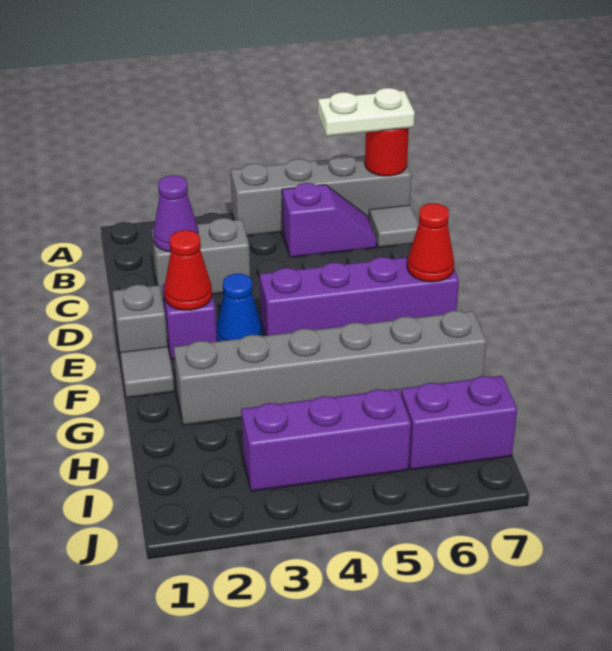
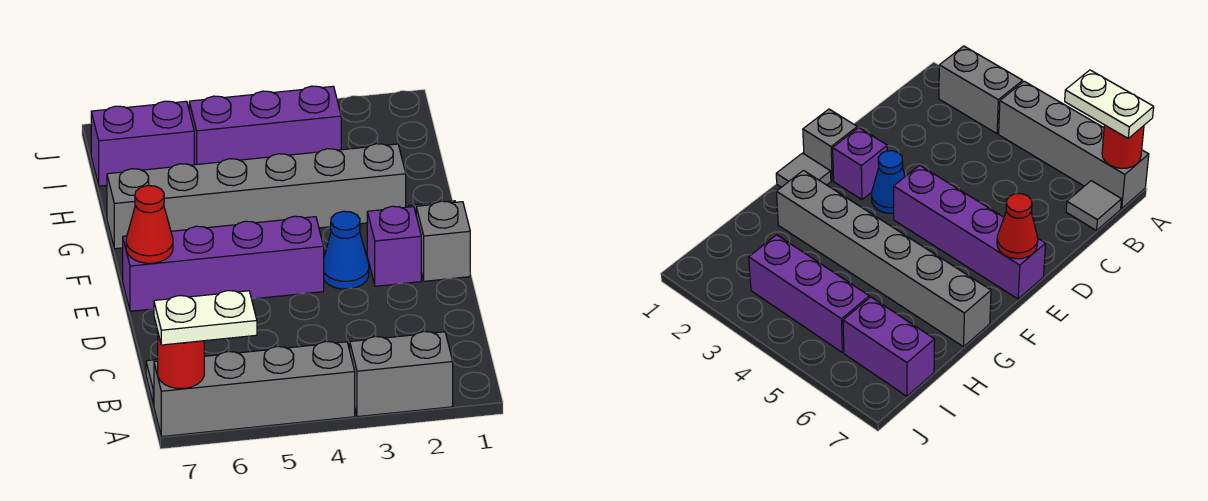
purple 1x2 slope [282,183,377,257] -> none
grey 1x2 brick [152,218,250,300] -> grey 1x2 brick moved to [350,332,453,417]
purple 1x1 cone [153,175,199,252] -> none
red 1x1 cone [164,230,212,310] -> none

